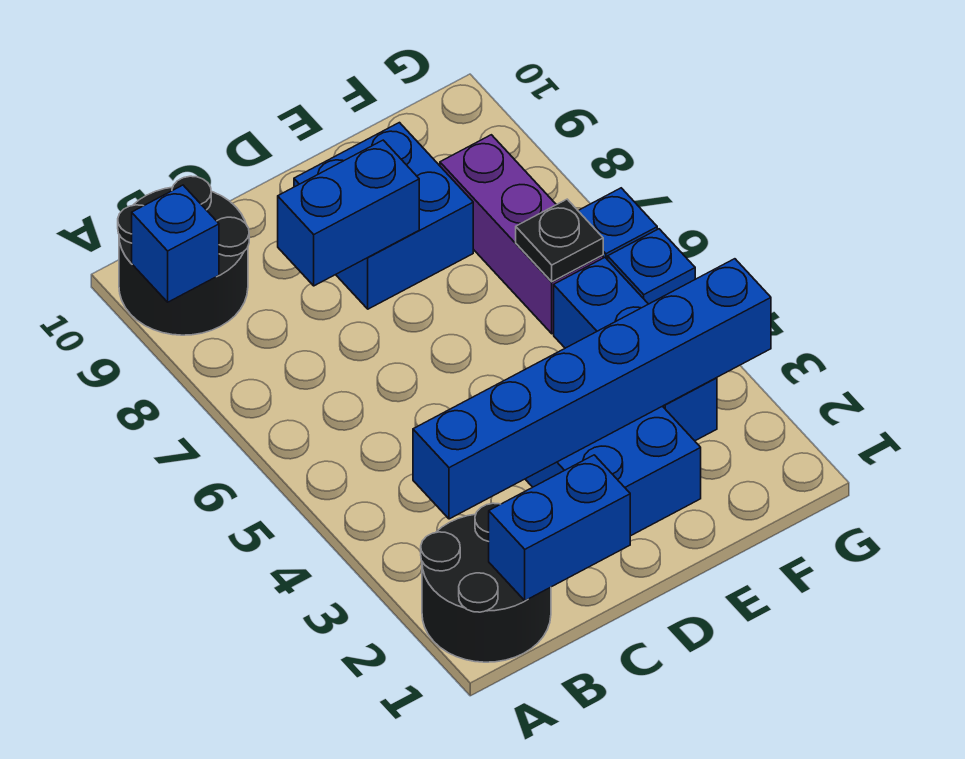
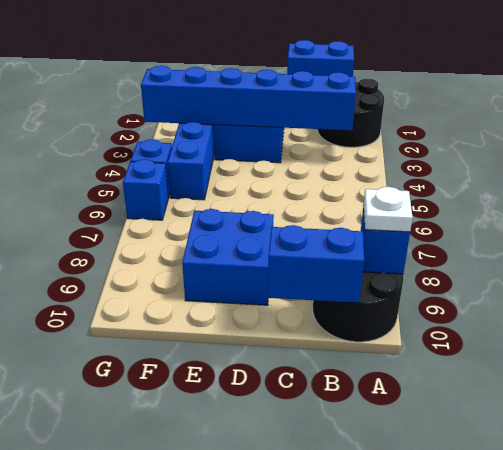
none -> white 1x1 plate [364,187,413,232]
blue 1x2 brick [278,140,419,286] -> blue 1x2 brick moved to [268,225,364,303]
purple 1x3 brick [440,135,603,334] -> none
black 1x1 plate [516,199,603,282] -> none

